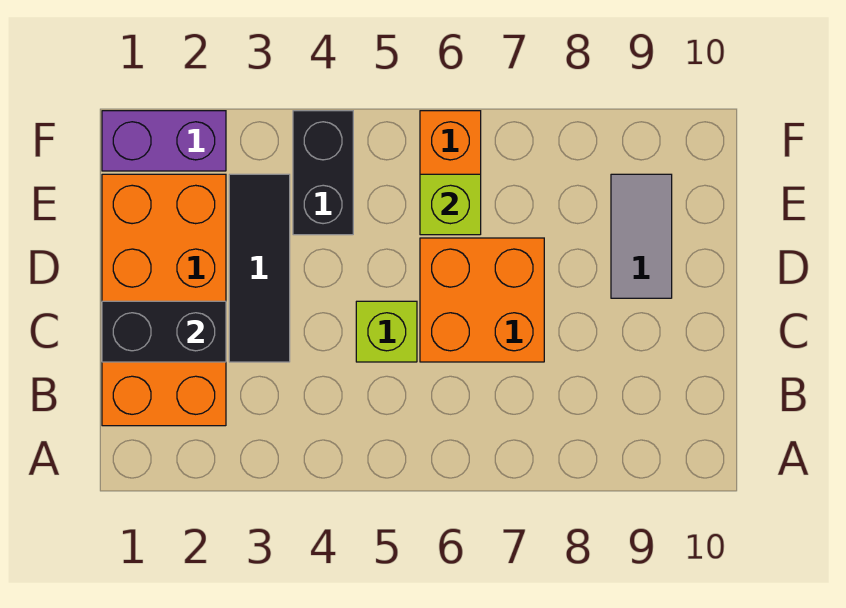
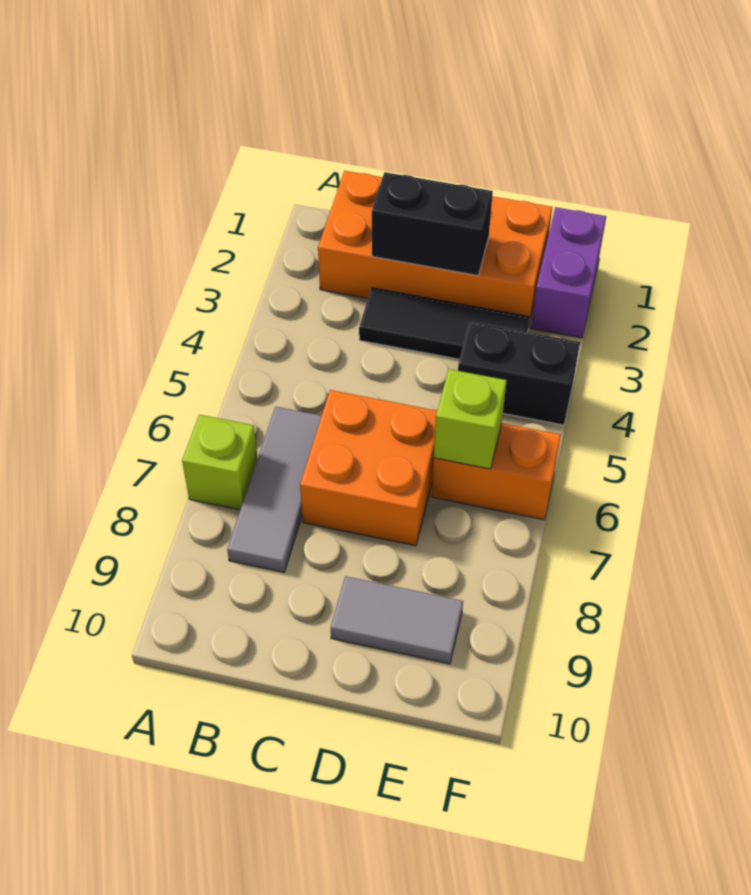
none -> grey 1x3 tile [227,407,322,572]
black 1x2 brick [102,301,226,362] -> black 1x2 brick turned to [372,172,493,276]
lime 1x1 brick [356,301,417,362] -> lime 1x1 brick moved to [182,415,258,510]

